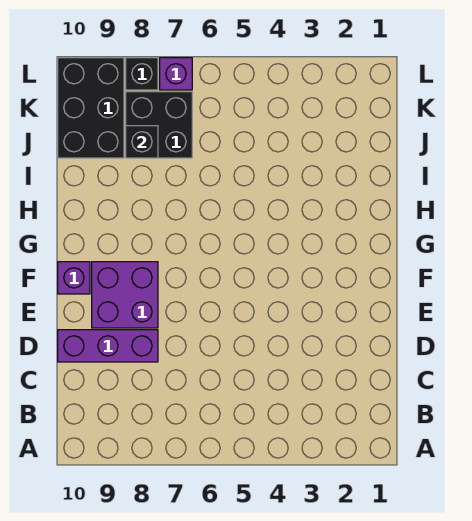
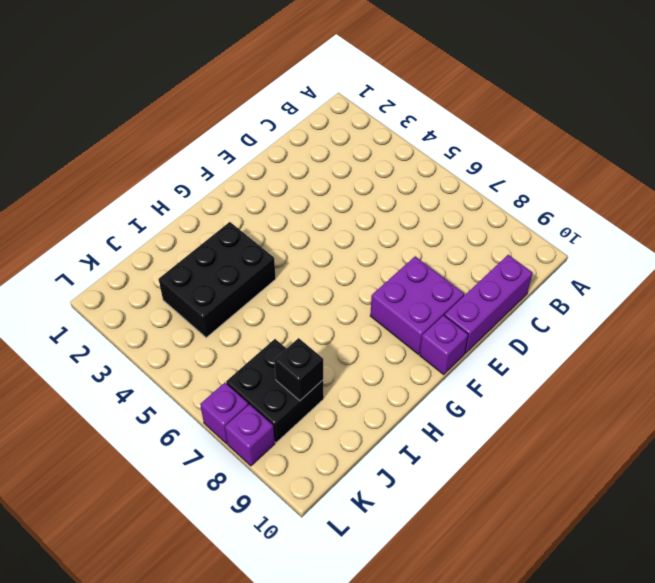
purple 1x3 brick [58,330,158,362] -> purple 1x3 brick turned to [444,255,533,353]
black 2x3 brick [58,58,124,158] -> black 2x3 brick moved to [159,222,276,338]
black 1x1 brick [126,58,158,90] -> purple 1x1 brick [225,404,275,466]

